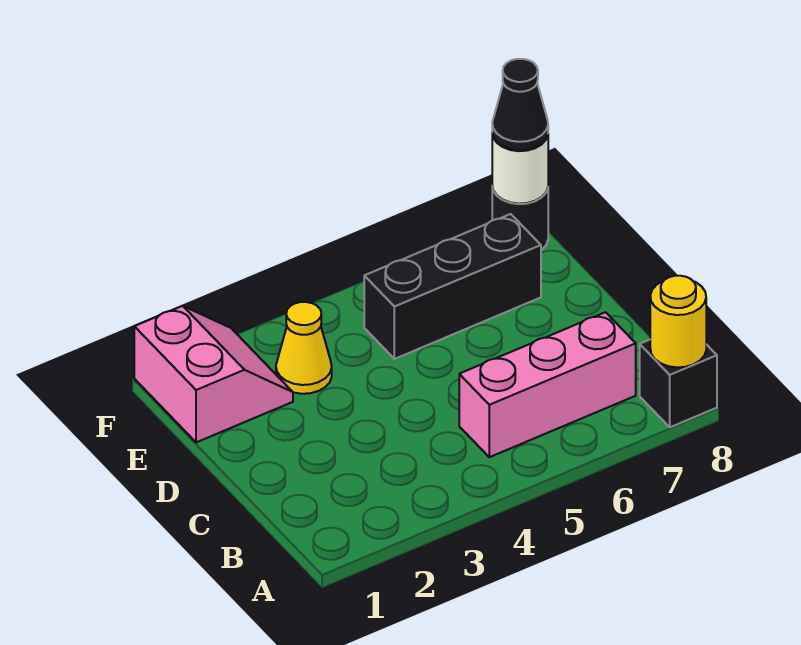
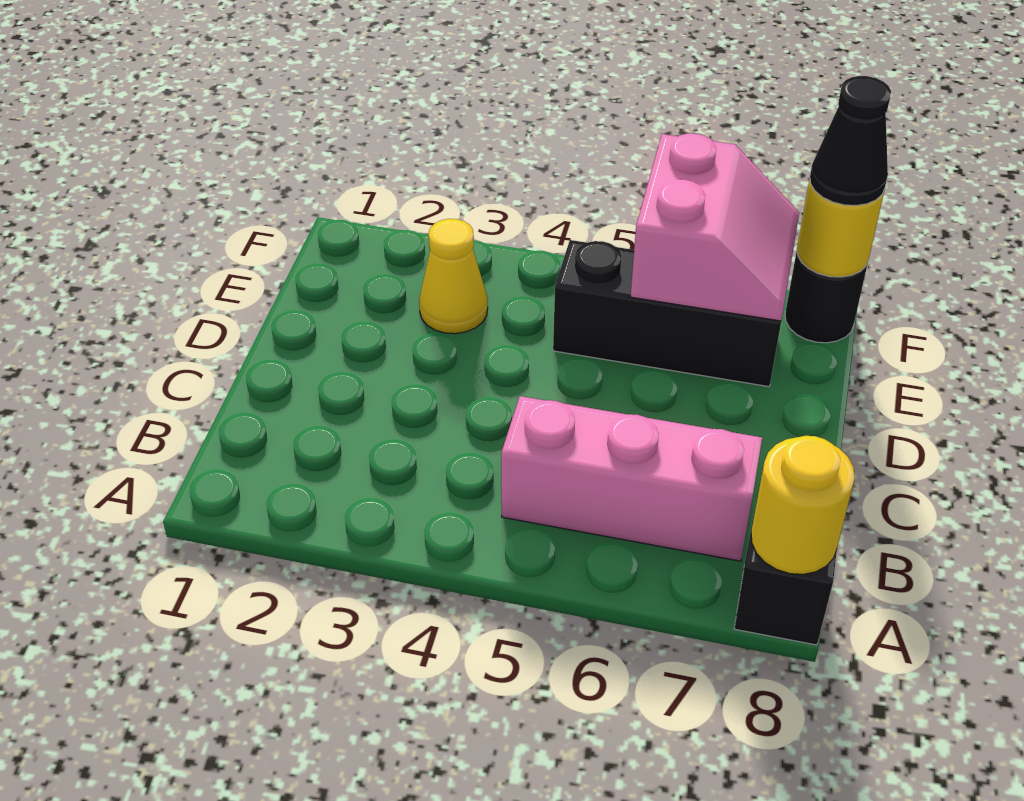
pink 2x2 slope [134,306,293,442] -> pink 2x2 slope moved to [631,133,799,321]
white 1x1 round brick [492,133,548,204] -> yellow 1x1 round brick [797,179,884,277]

